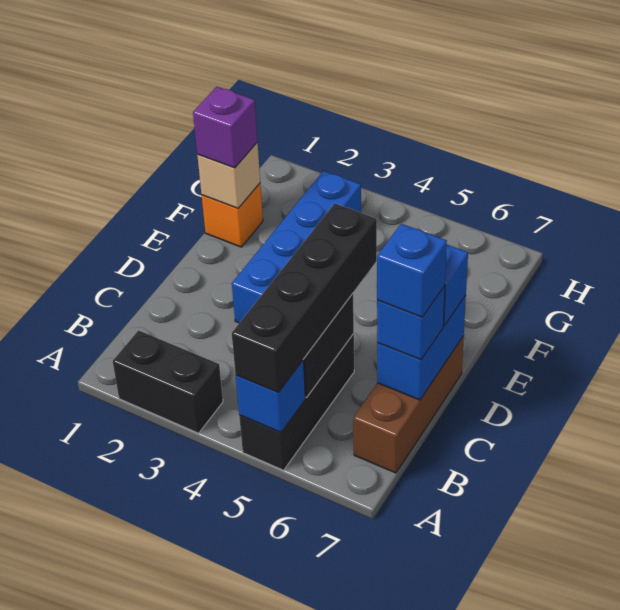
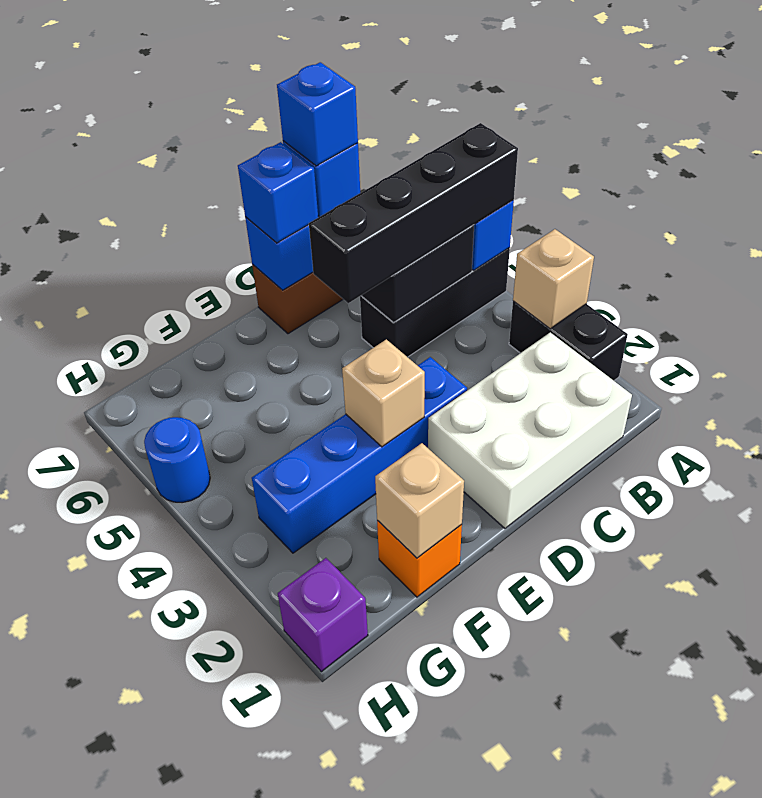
none -> tan 1x1 brick [513,229,594,329]
none -> white 2x3 brick [428,332,632,528]
none -> tan 1x1 brick [342,339,425,447]
purple 1x1 brick [193,87,258,168] -> purple 1x1 brick moved to [278,558,368,672]
none -> blue 1x1 round brick [144,417,210,503]

